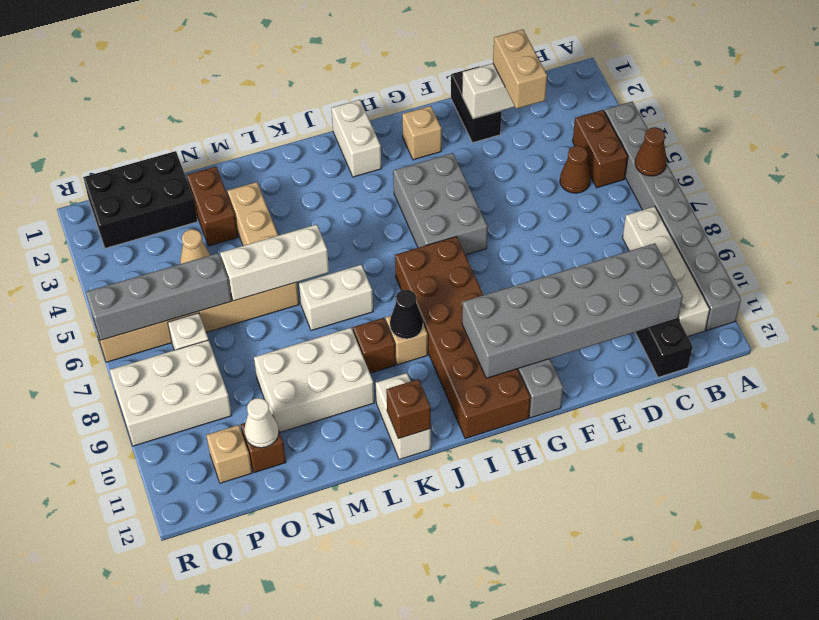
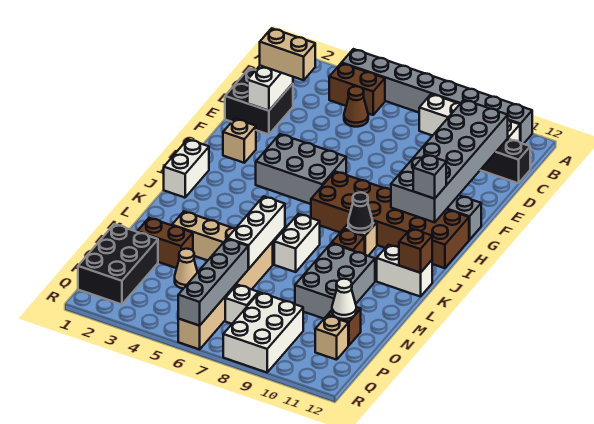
brown 1x1 cone [635,127,667,176] -> none
black 1x2 brick [451,66,501,143] -> black 2x2 brick [225,68,293,134]
none -> grey 1x1 brick [413,154,446,199]
white 1x2 brick [332,100,381,177] -> white 1x2 brick turned to [164,139,209,198]
white 2x3 brick [254,328,374,432] -> grey 2x3 brick [295,243,375,319]

